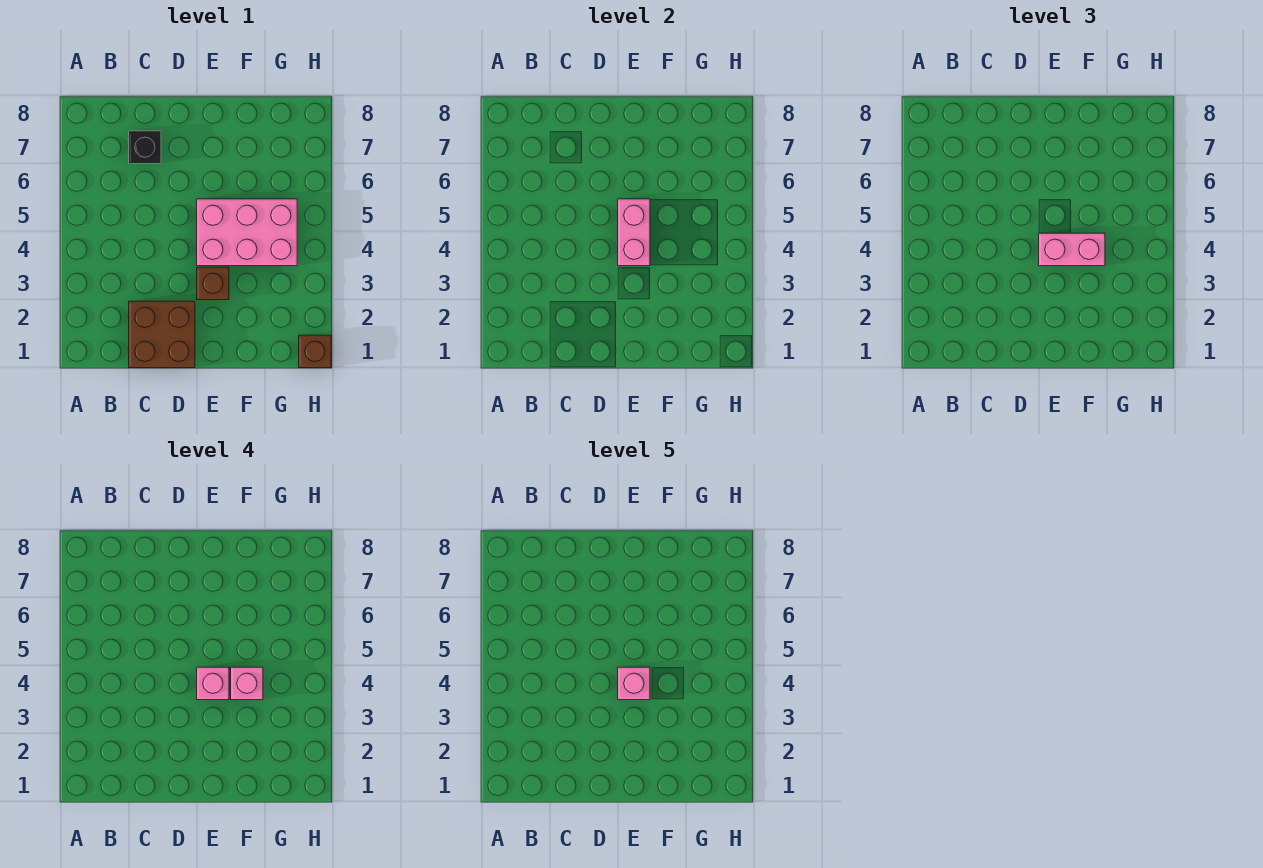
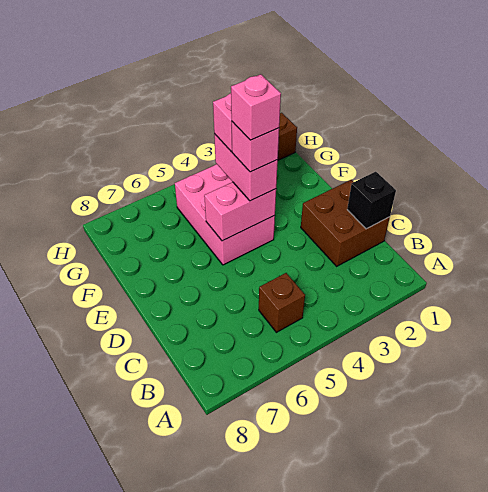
black 1x1 brick [129,131,161,164] -> black 1x1 brick moved to [347,172,396,229]
brown 1x1 brick [197,267,229,300] -> brown 1x1 brick moved to [259,273,305,332]

